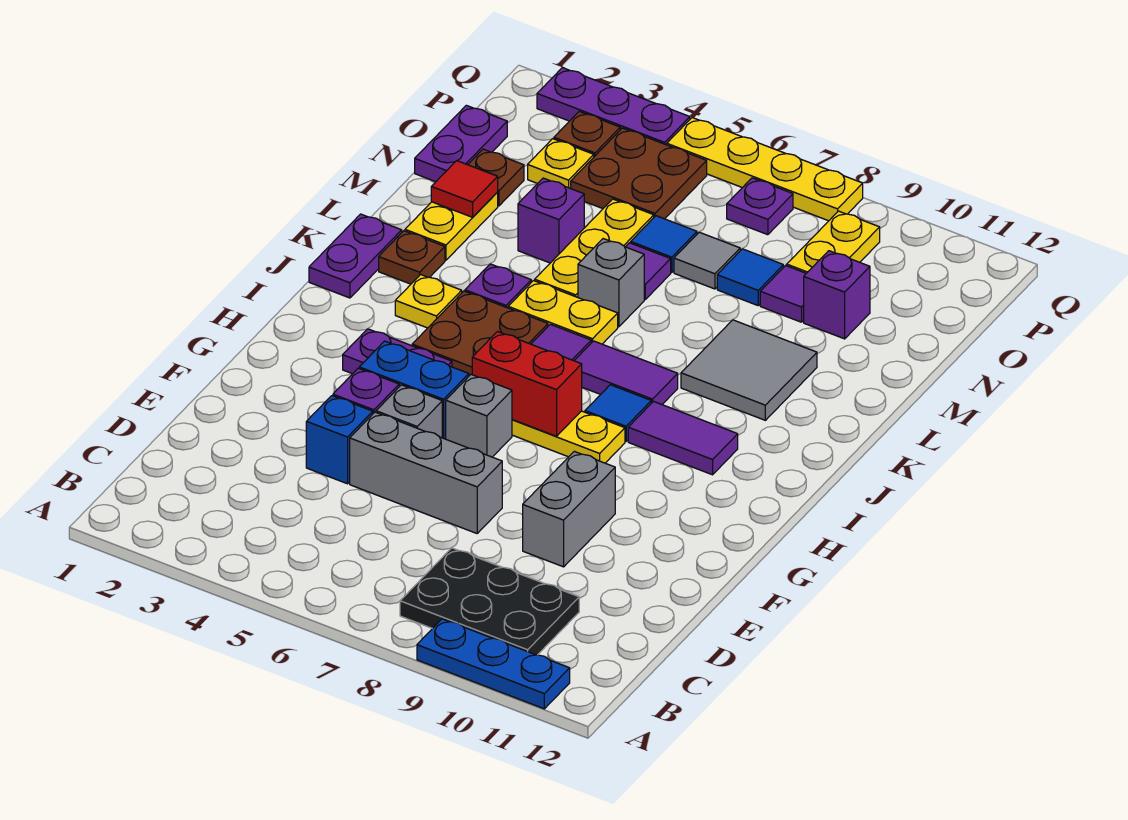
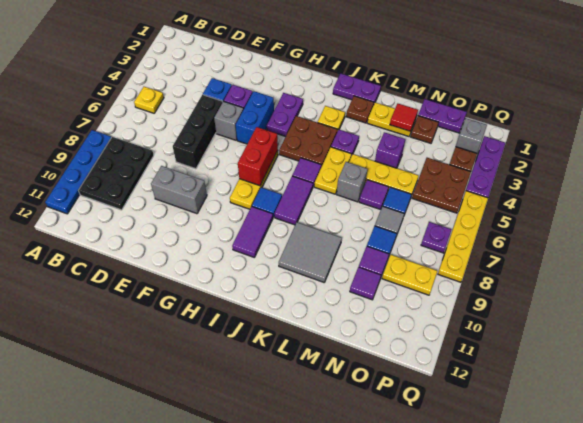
blue 1x3 plate [417,619,570,709] -> blue 1x4 plate [45,130,112,214]
grey 1x3 brick [350,412,502,533] -> black 1x3 brick [173,95,222,169]
grey 1x1 brick [446,375,512,457] -> grey 1x1 brick moved to [456,118,487,153]
purple 1x1 brick [804,251,870,339] -> purple 1x1 tile [350,267,381,300]
yellow 1x1 plate [528,139,594,188] -> yellow 1x1 plate moved to [134,87,164,113]

